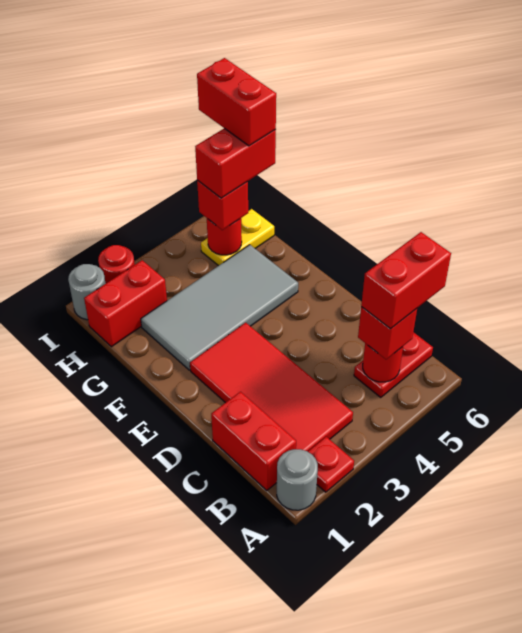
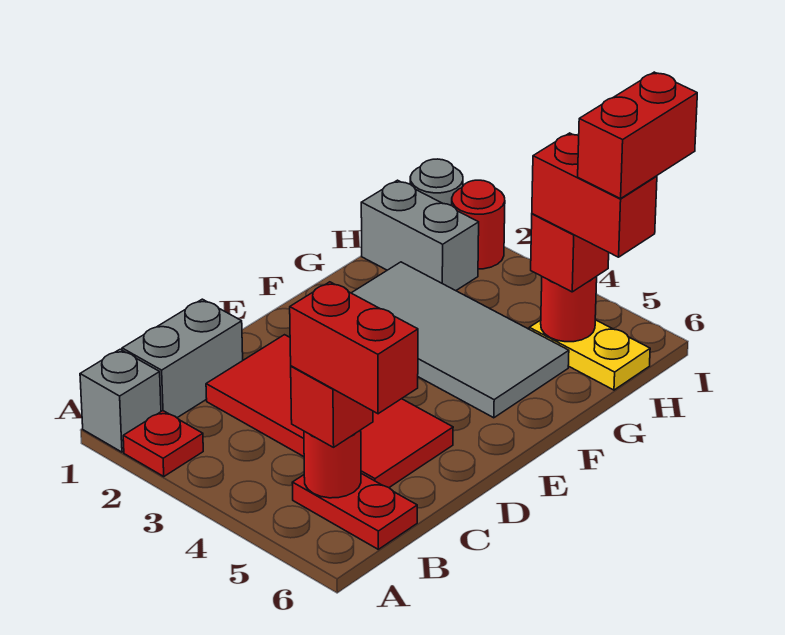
grey 1x1 round brick [277,449,318,510] -> grey 1x1 brick [80,349,161,452]
red 1x2 brick [211,392,296,490] -> grey 1x2 brick [122,299,243,418]
red 2x4 tile [190,323,353,452] -> red 2x4 tile turned to [206,335,453,488]
red 1x2 brick [84,260,167,347] -> grey 1x2 brick [361,180,479,291]

